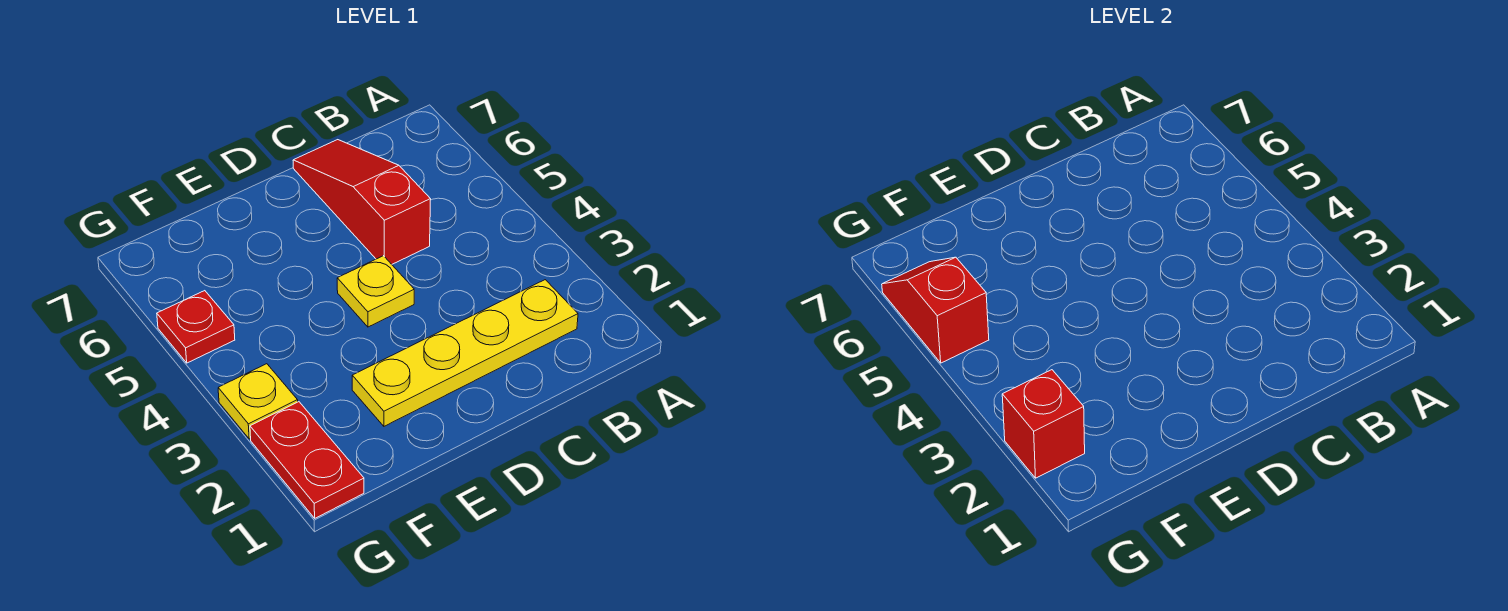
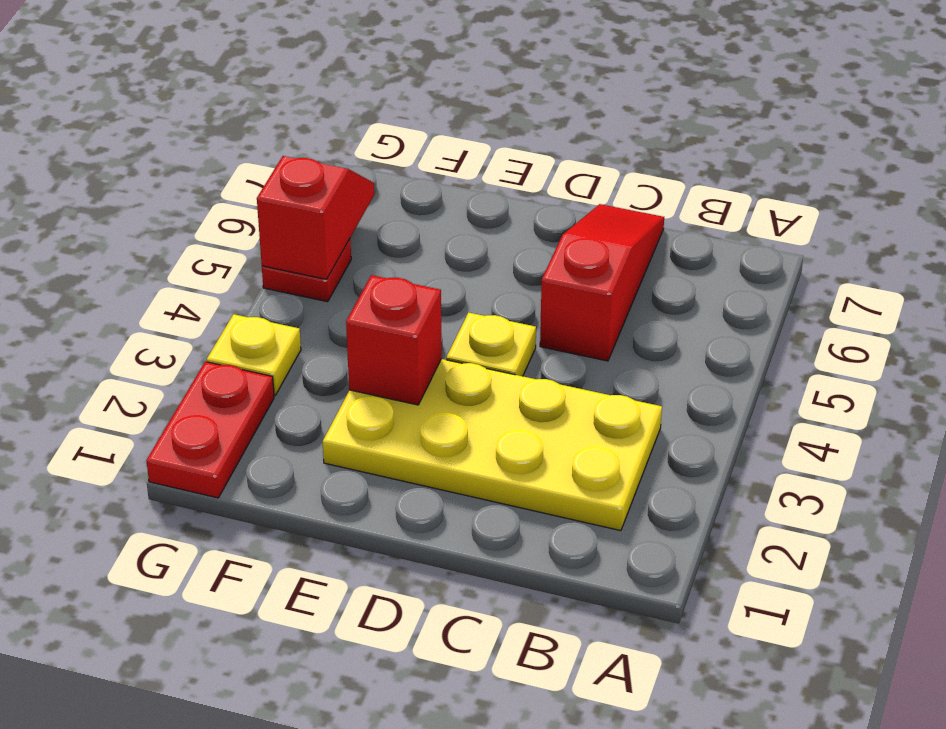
yellow 1x4 plate [352,280,578,426] -> yellow 2x4 plate [323,359,662,531]
red 1x1 brick [1002,370,1085,478] -> red 1x1 brick moved to [346,275,442,405]

